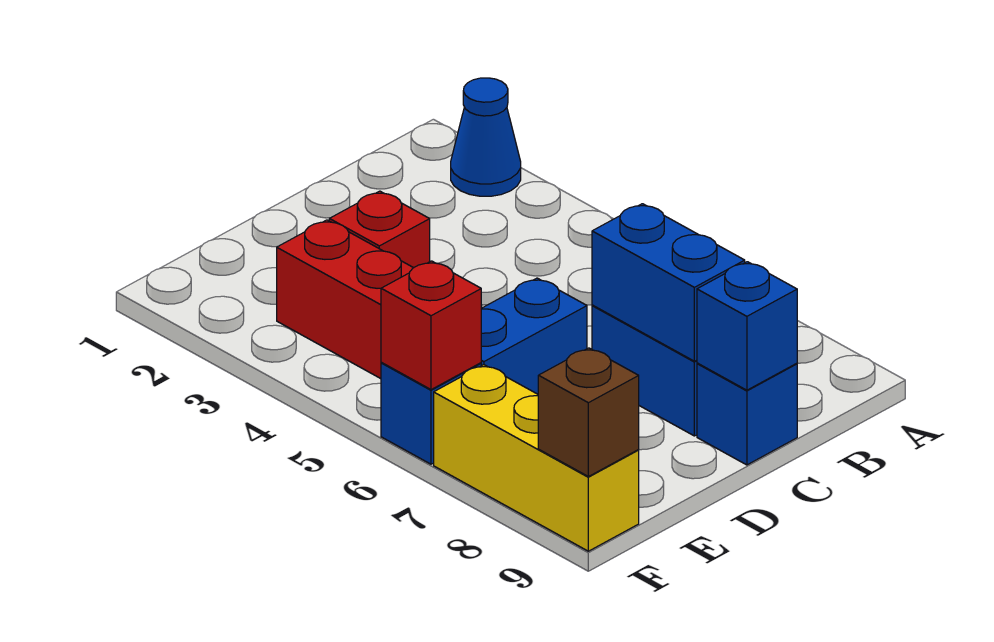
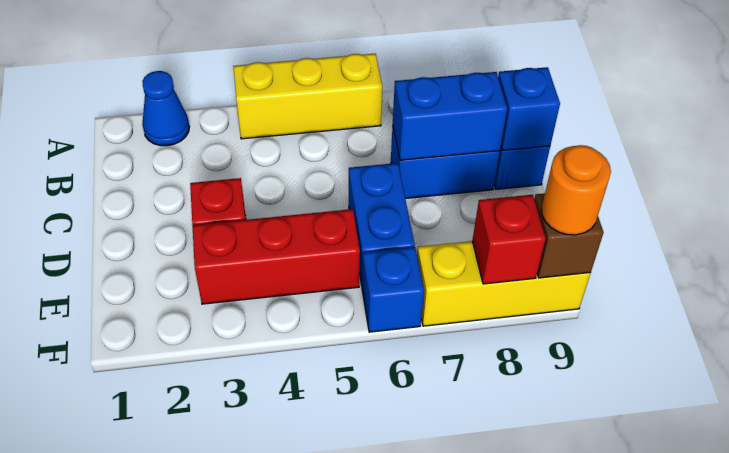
none -> yellow 1x3 brick [233,54,382,139]
red 1x1 brick [381,261,481,390] -> red 1x1 brick moved to [472,195,546,284]
none -> orange 1x1 round brick [541,145,611,235]

